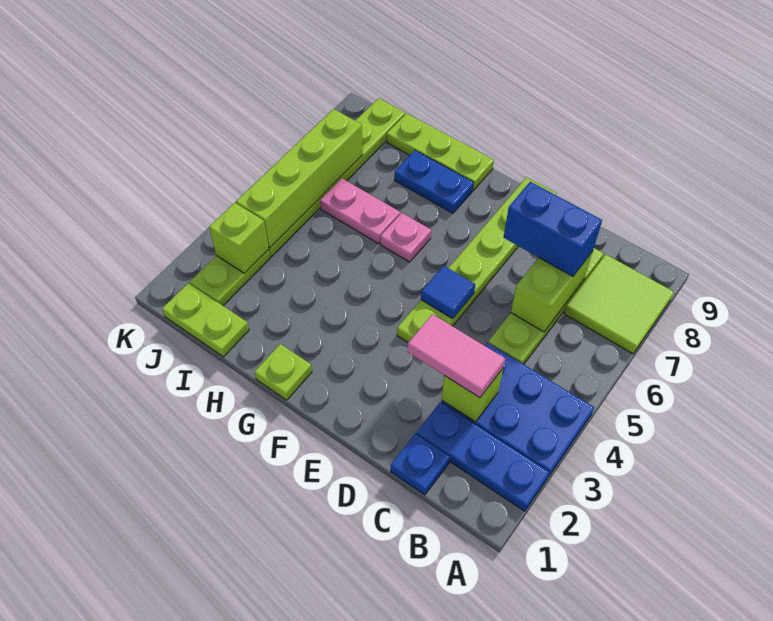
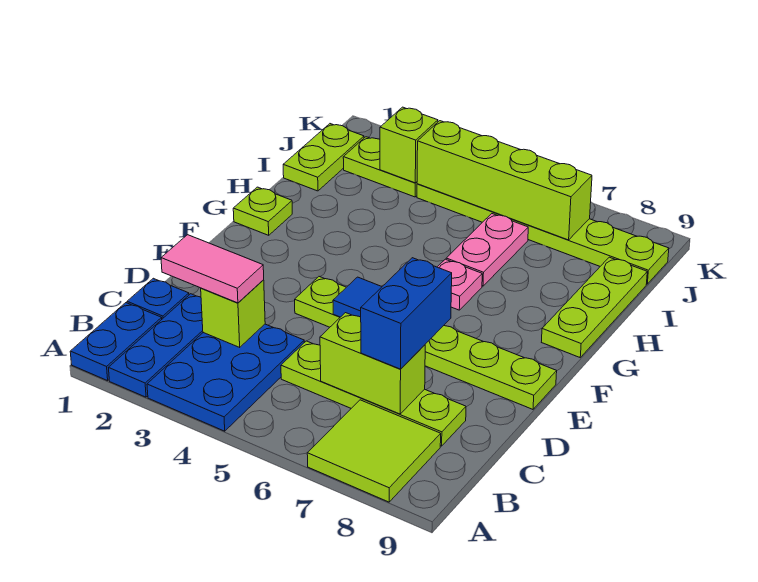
pink 1x2 tile [408,314,505,398] -> pink 1x2 tile turned to [161,235,264,303]
blue 1x2 plate [394,150,474,213] -> blue 1x2 plate moved to [70,303,162,381]

